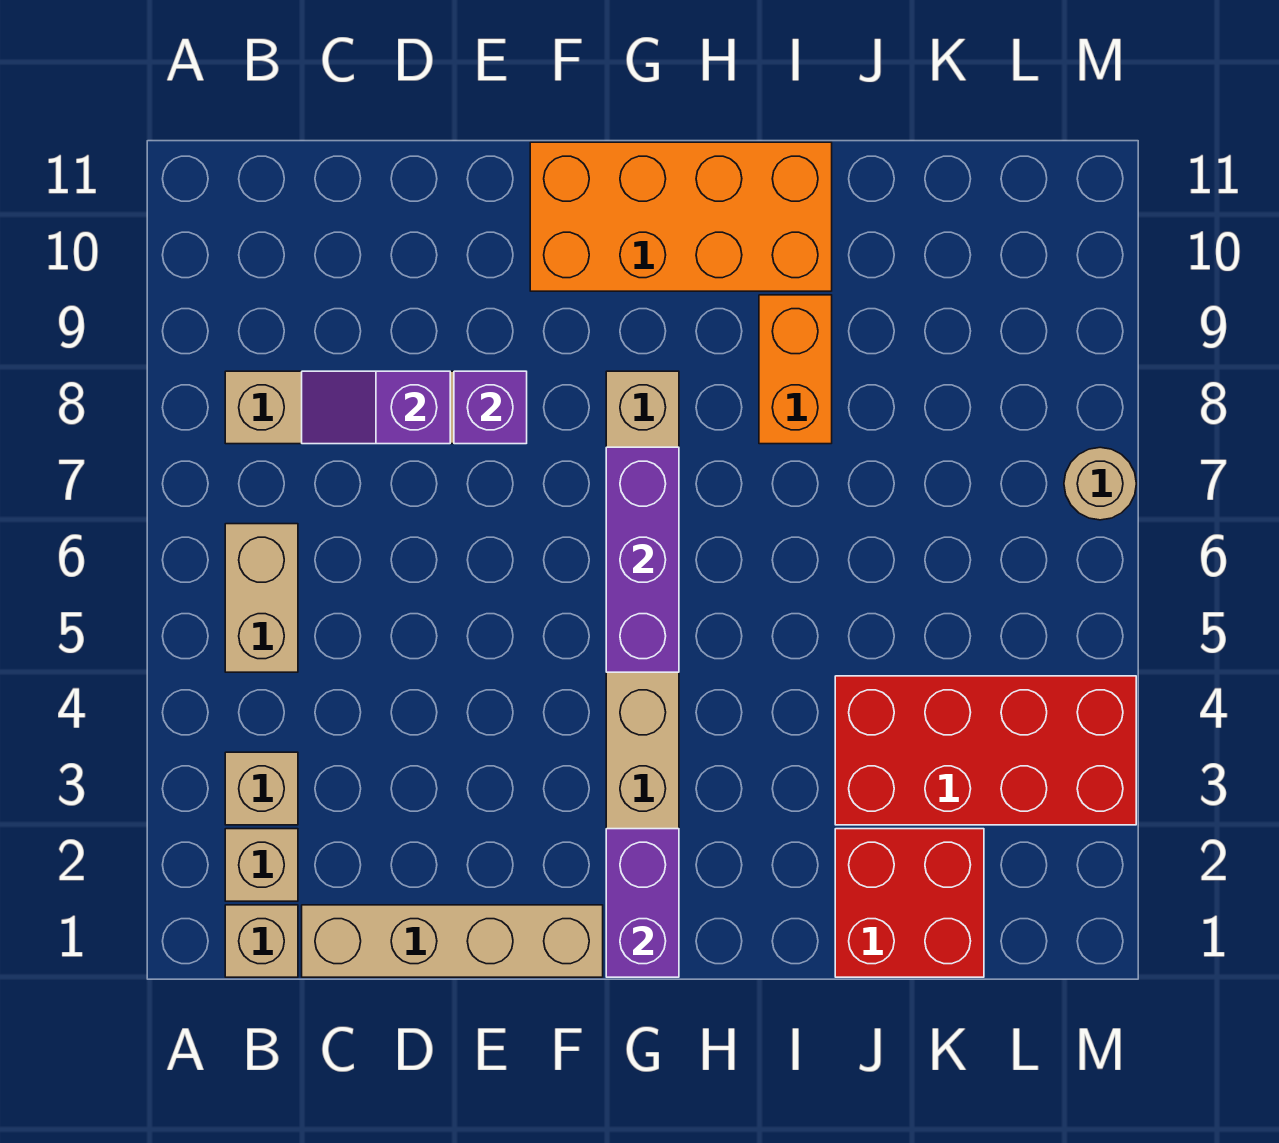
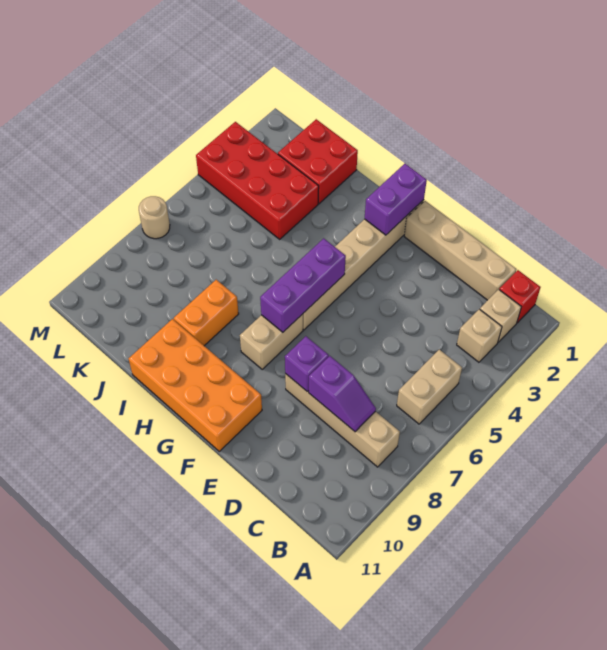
tan 1x1 brick [225,905,298,977] -> red 1x1 brick [499,270,540,323]

